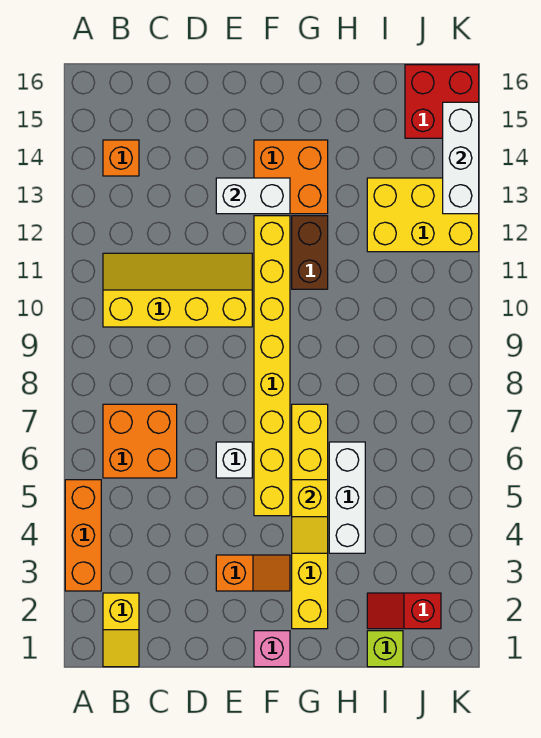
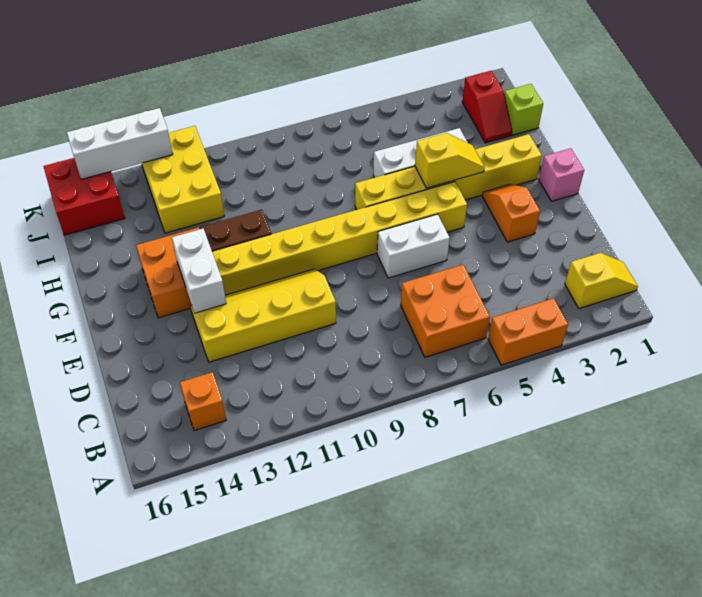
orange 1x3 brick [65,480,101,591] -> orange 1x2 brick [488,298,568,365]
yellow 2x4 slope [103,253,252,327] -> yellow 2x4 slope turned to [190,269,336,362]
white 1x1 brick [216,442,252,478] -> white 1x2 brick [377,214,450,278]

